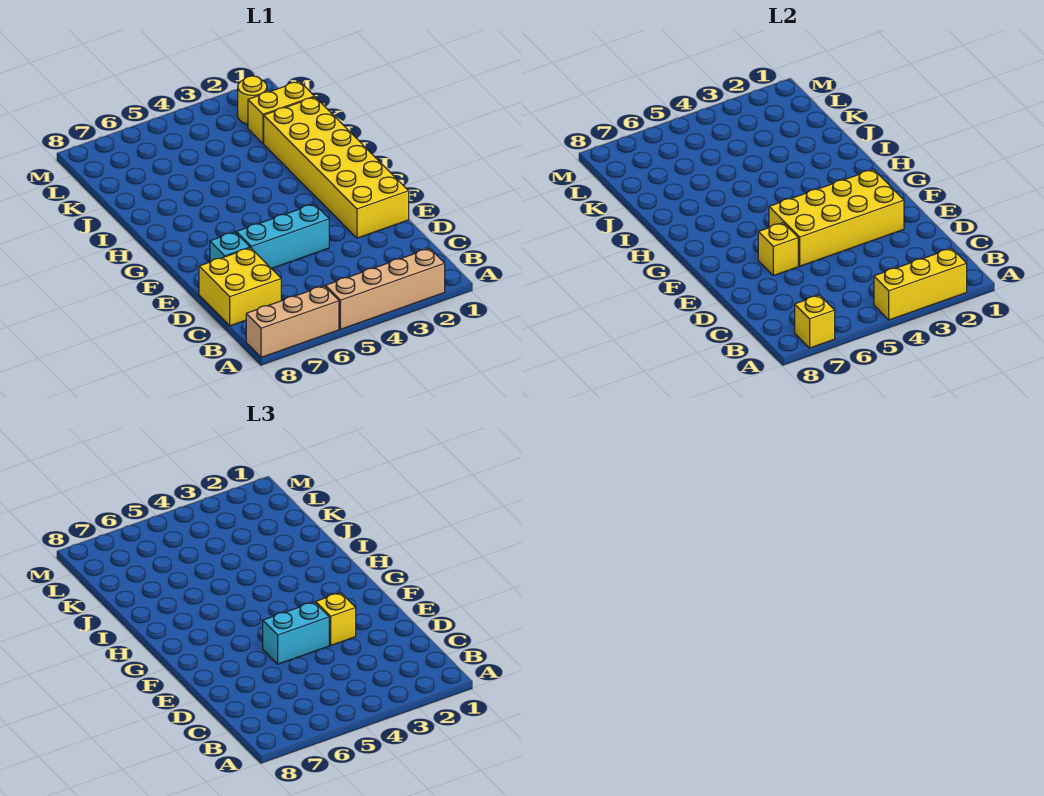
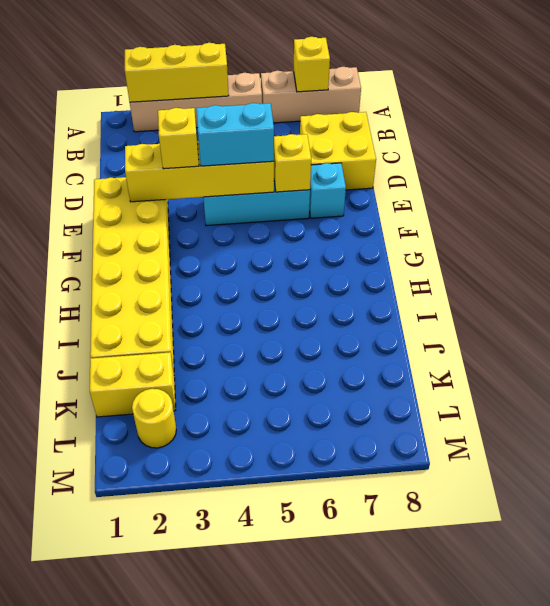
yellow 2x4 brick [769,169,904,266] -> yellow 1x4 brick [125,141,274,202]

